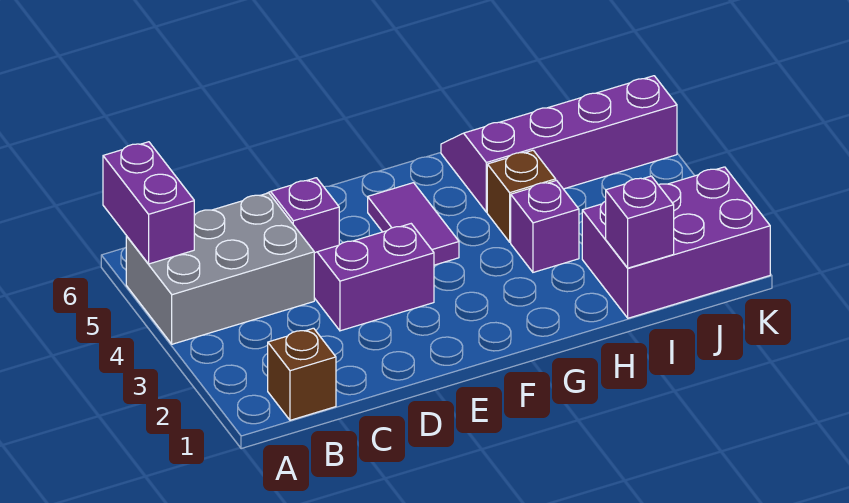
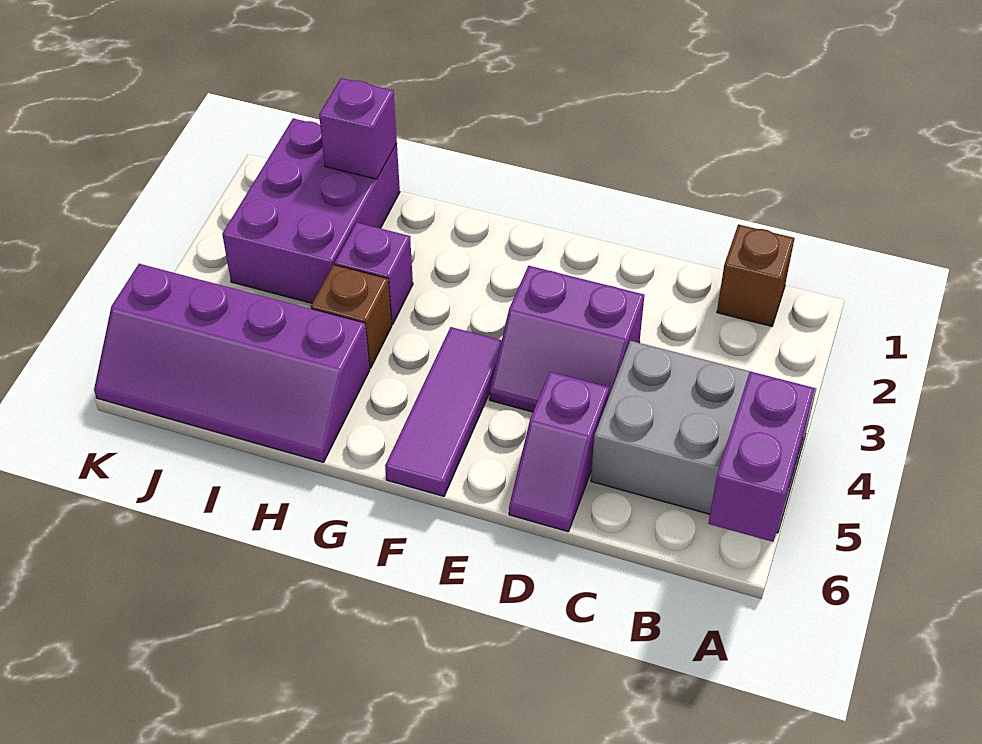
purple 1x2 tile [368,183,459,265] -> purple 1x3 tile [385,327,502,496]
purple 2x3 brick [582,167,770,318] -> purple 2x3 brick turned to [222,119,400,303]

